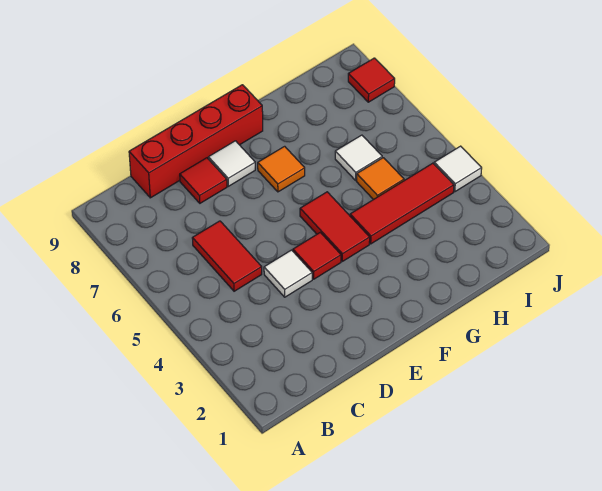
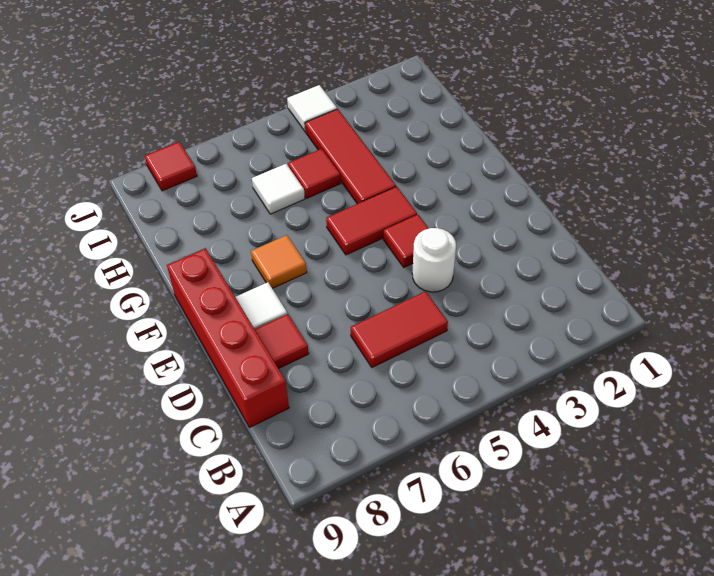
white 1x1 tile [264,250,312,297] -> white 1x1 round brick [412,228,456,292]
orange 1x1 tile [357,158,404,200] -> red 1x1 tile [288,149,341,198]

